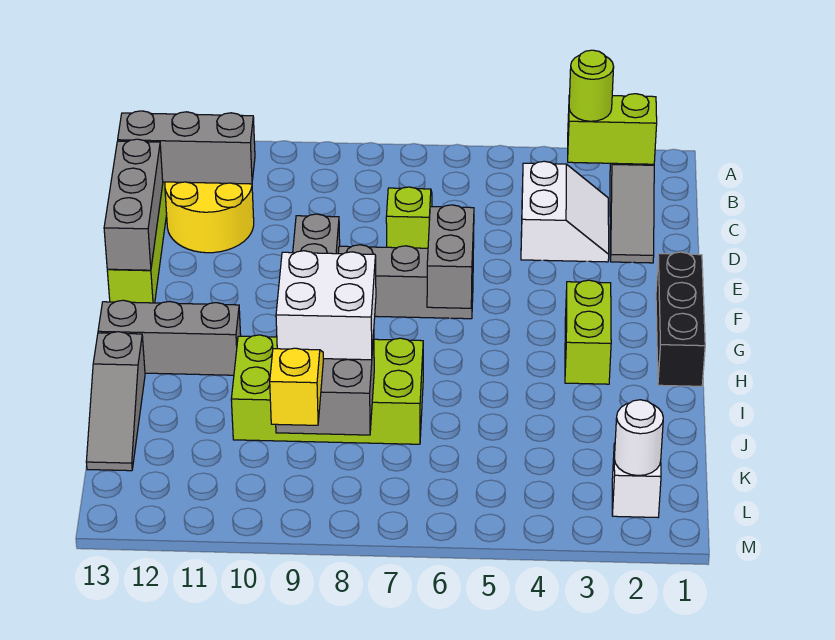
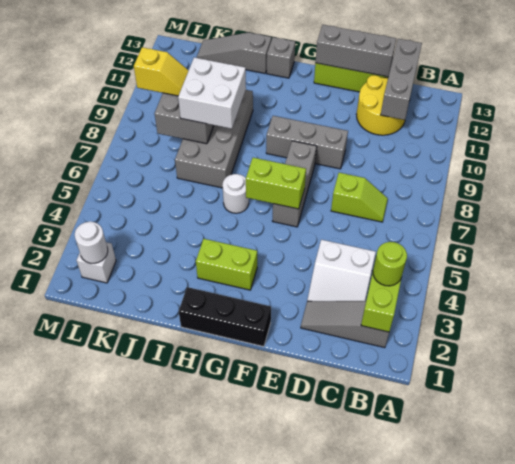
grey 1x2 brick [427,205,474,308] -> lime 1x2 brick [246,158,306,209]
none -> white 1x1 round brick [222,174,249,213]
grey 1x3 brick [98,300,241,375] -> grey 1x1 brick [267,37,295,78]
lime 2x4 brick [231,335,423,444] -> grey 2x4 brick [175,90,253,188]

